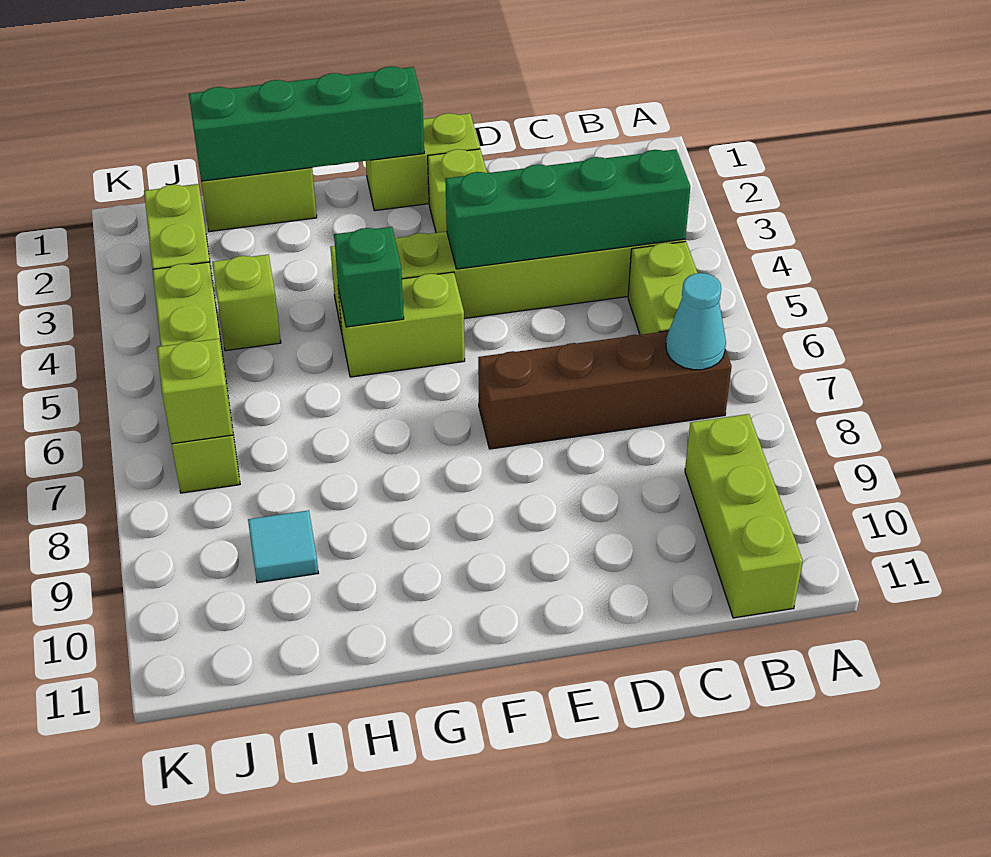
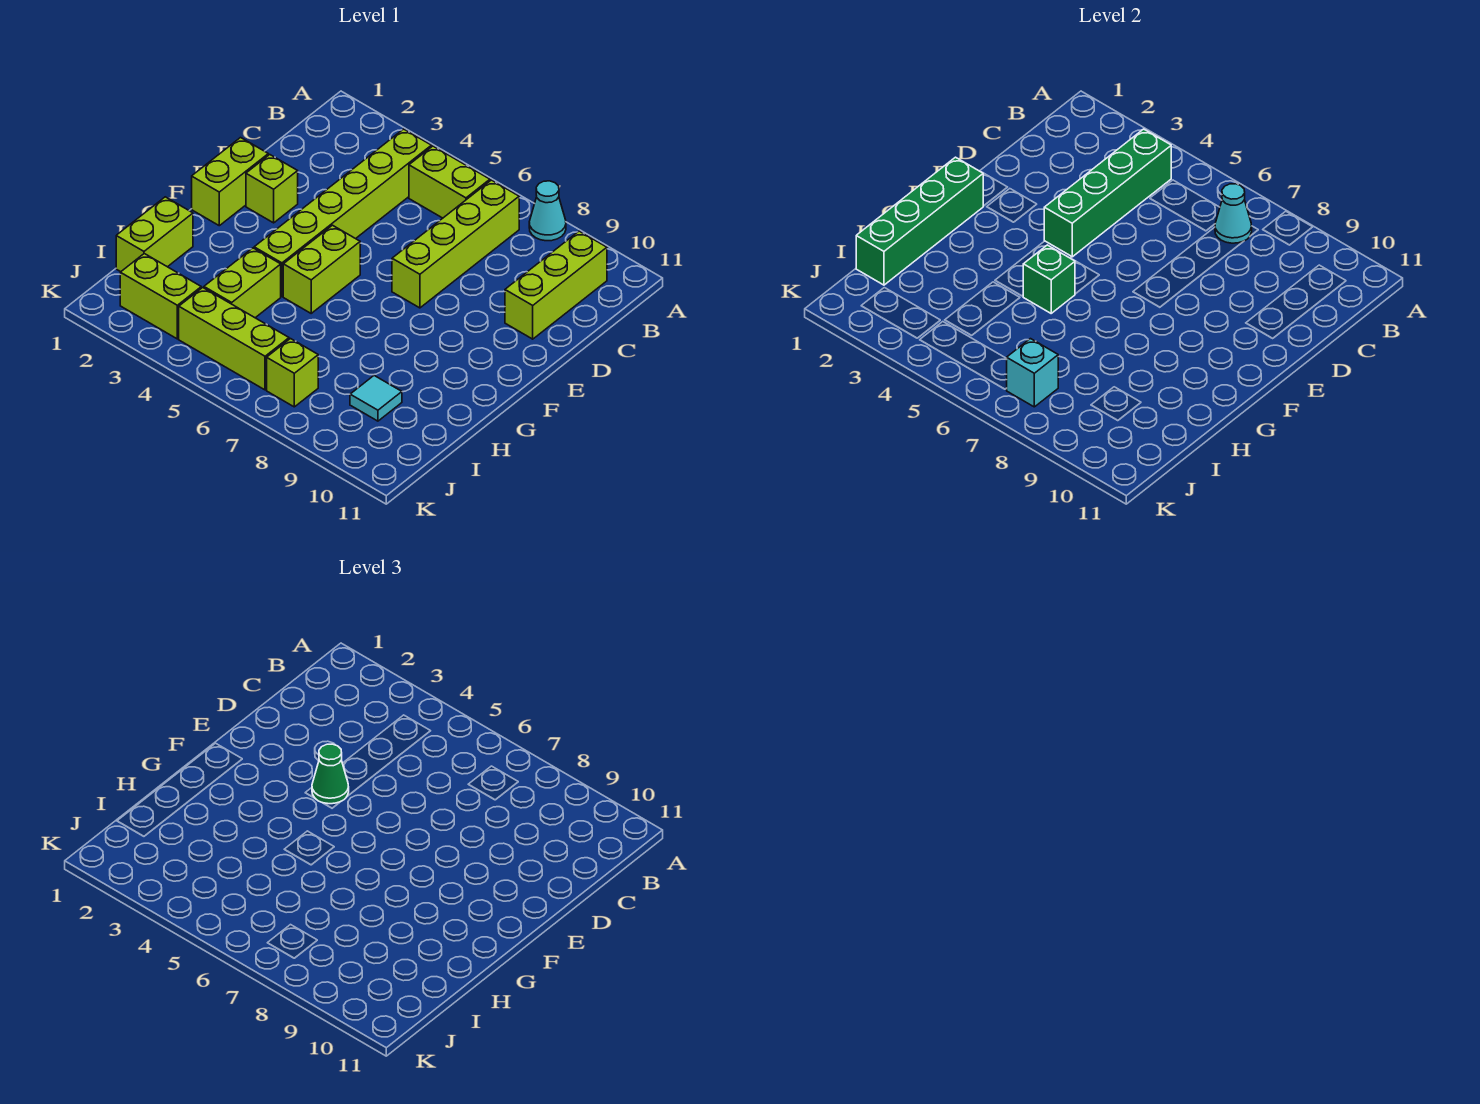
none -> cyan 1x1 cone [529,181,566,241]
brown 1x4 brick [478,331,732,449] -> lime 1x4 brick [392,180,519,308]
lime 1x3 brick [685,414,803,618] -> lime 1x3 brick turned to [505,231,607,339]
none -> green 1x1 cone [312,744,349,804]
lime 1x1 brick [212,255,281,351] -> lime 1x2 brick [204,248,281,318]
lime 1x1 brick [157,339,233,444] -> cyan 1x1 brick [1007,339,1058,407]

